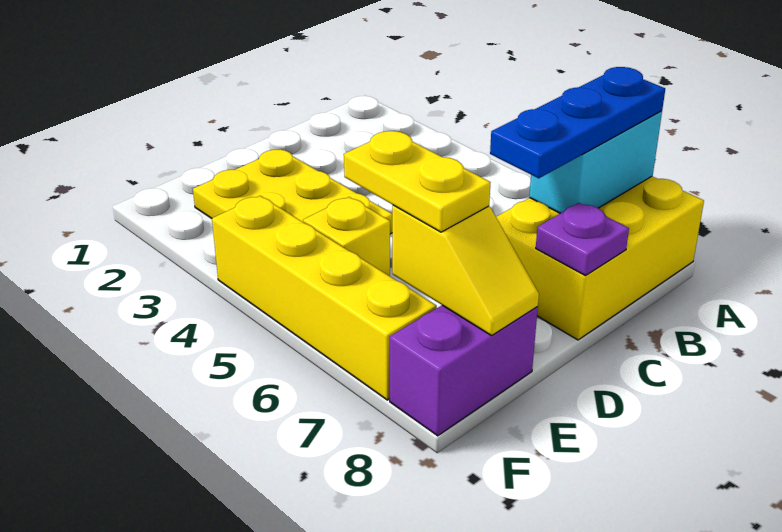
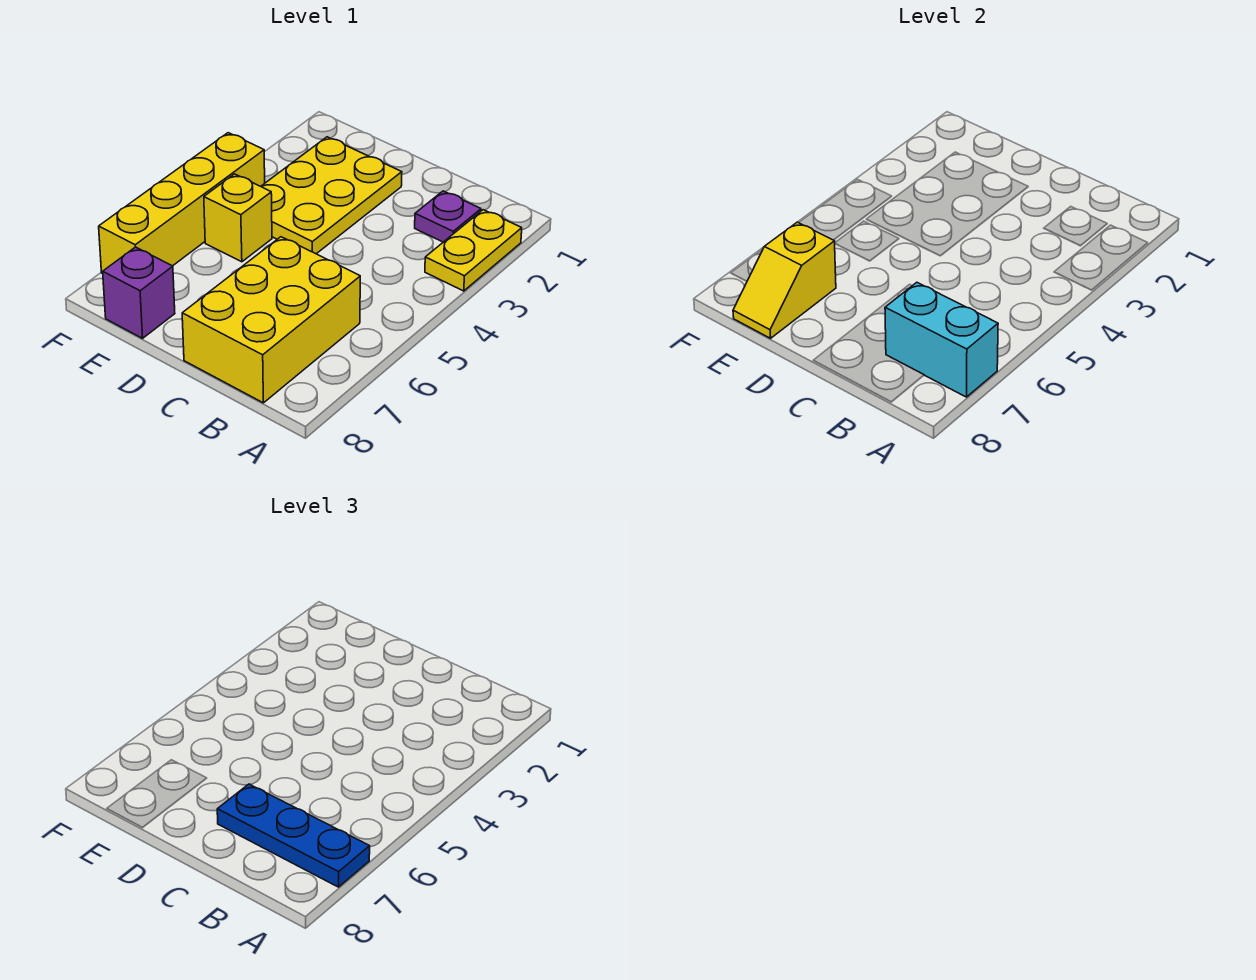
yellow 2x3 brick [496,176,704,340] -> yellow 2x3 brick turned to [182,237,360,403]
purple 1x1 plate [536,203,629,276] -> purple 1x1 plate moved to [415,191,481,242]
yellow 1x2 plate [344,131,491,232] -> yellow 1x2 plate moved to [425,210,522,291]
purple 1x2 brick [390,305,538,436] -> purple 1x1 brick [103,247,175,338]

